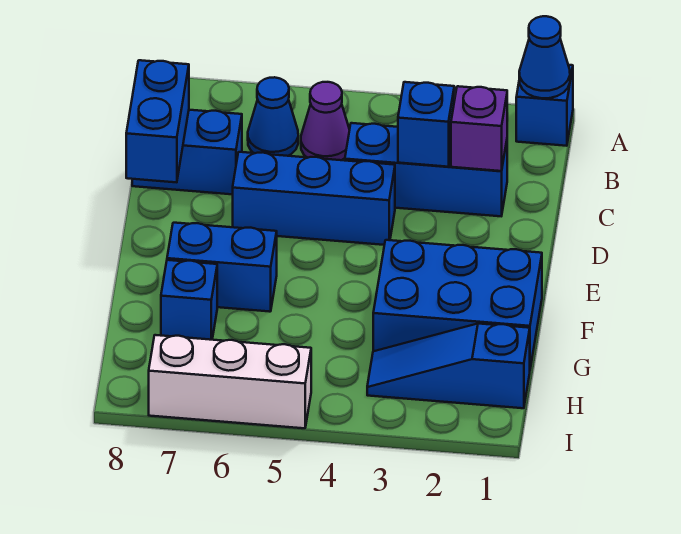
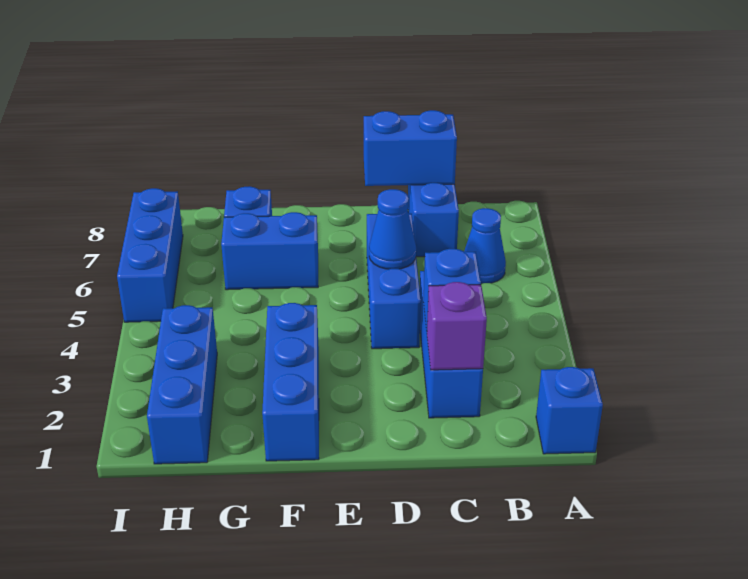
blue 1x1 cone [519,16,570,98] -> blue 1x1 cone moved to [369,189,416,269]
purple 1x1 cone [301,82,350,160] -> none
blue 2x3 brick [373,240,542,368] -> blue 1x3 brick [262,303,319,461]
blue 1x2 brick [167,223,277,312] -> blue 1x2 brick turned to [221,212,318,290]
blue 1x3 slope [367,324,530,408] -> blue 1x3 brick [147,305,217,464]
white 1x3 brick [149,335,311,428] -> blue 1x3 brick [117,188,183,322]

